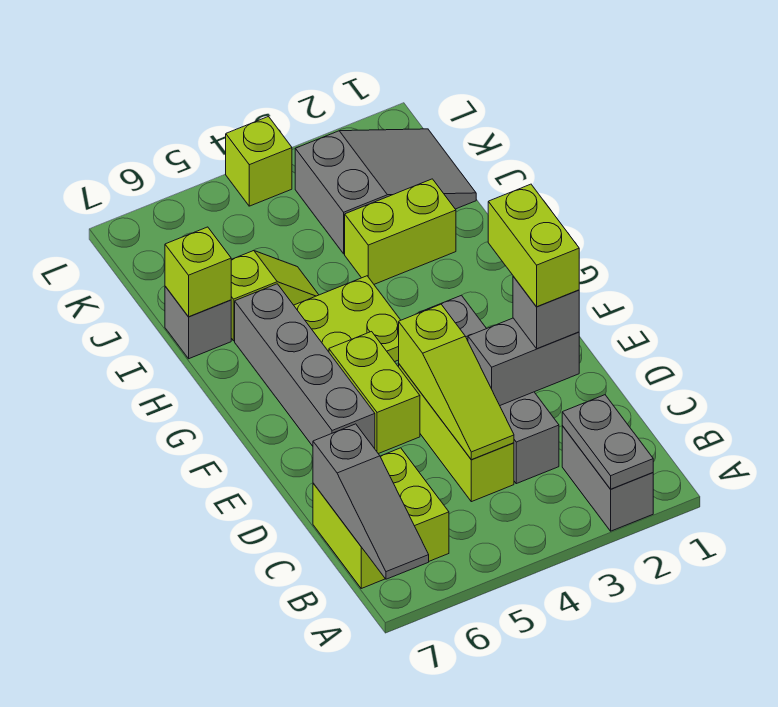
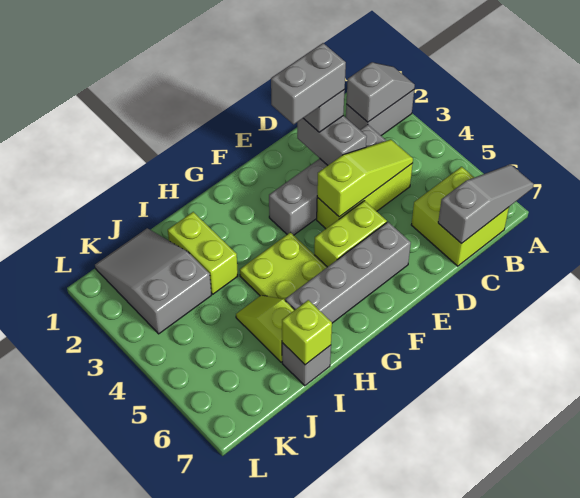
grey 1x2 plate [562,395,653,489] -> grey 1x2 slope [346,62,415,122]
lime 1x2 brick [488,184,579,307] -> grey 1x2 brick [271,43,346,124]
lime 1x1 brick [226,117,292,206] -> none

